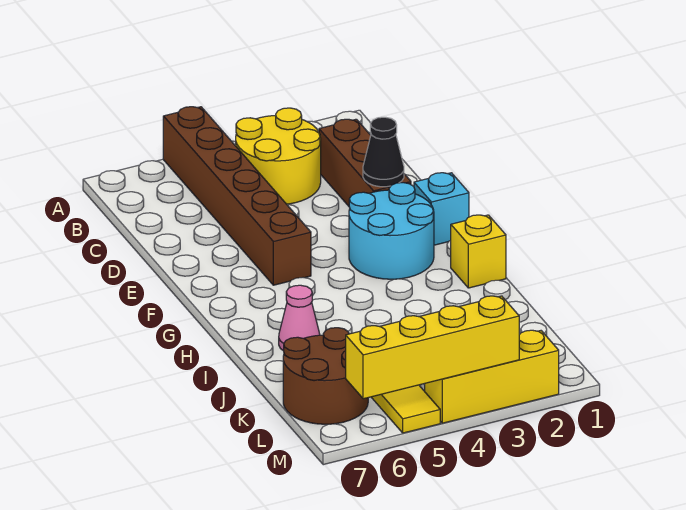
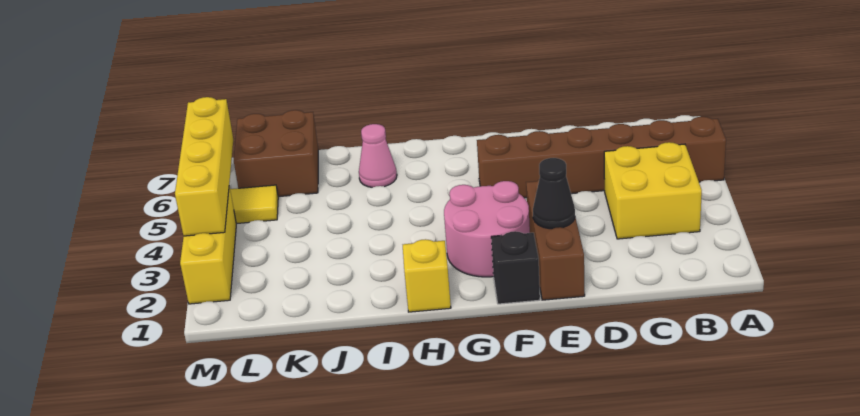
yellow 2x2 round brick [235,108,321,204] -> yellow 2x2 brick [604,142,702,239]
brown 1x3 brick [319,119,411,206] -> brown 1x3 brick turned to [526,180,585,300]
cyan 1x1 brick [414,173,469,245] -> black 1x1 brick [491,231,540,304]
cyan 2x2 round brick [349,183,434,279] -> pink 2x2 round brick [444,181,530,277]
brown 2x2 round brick [283,328,368,424] -> brown 2x2 brick [234,110,318,197]

